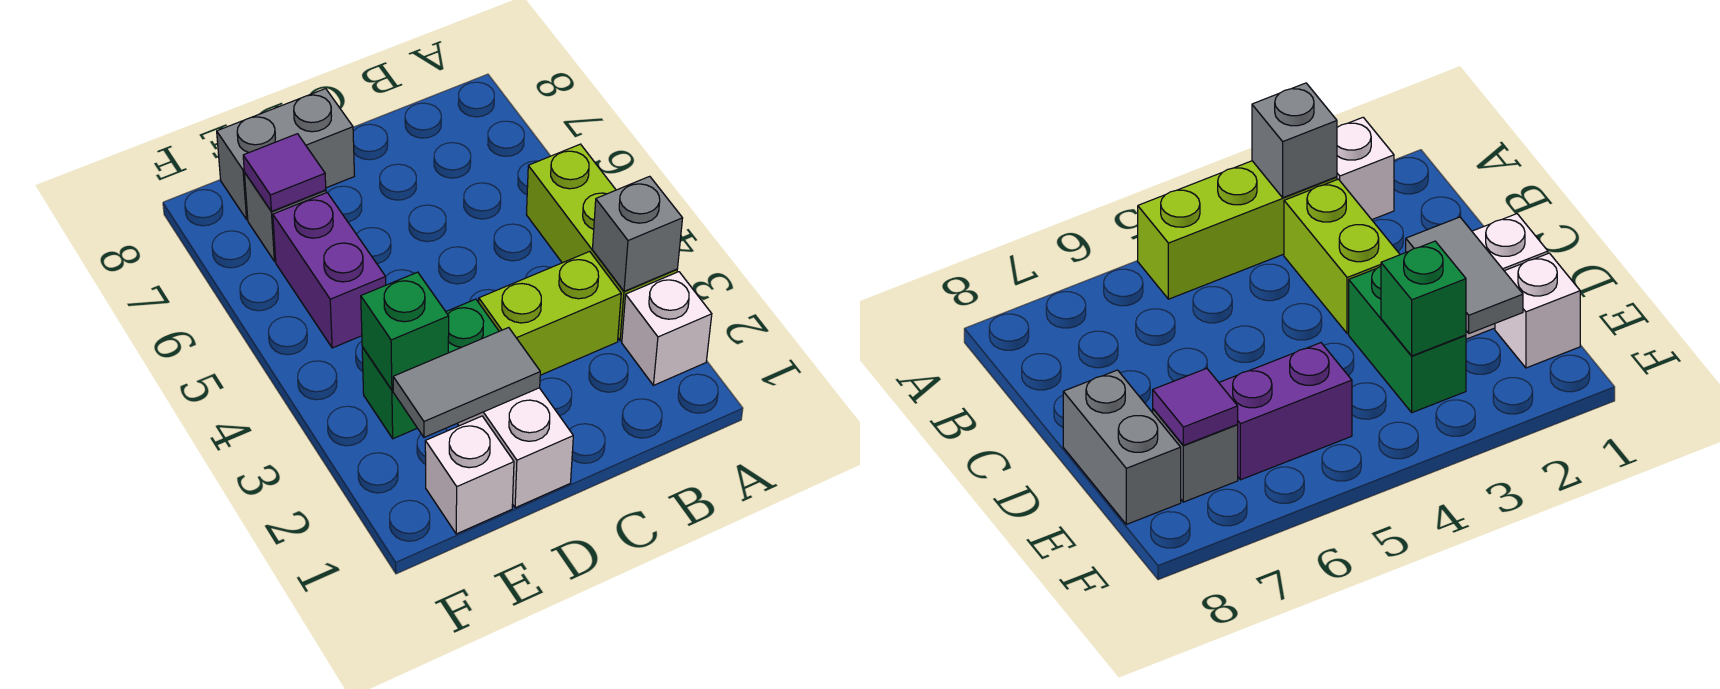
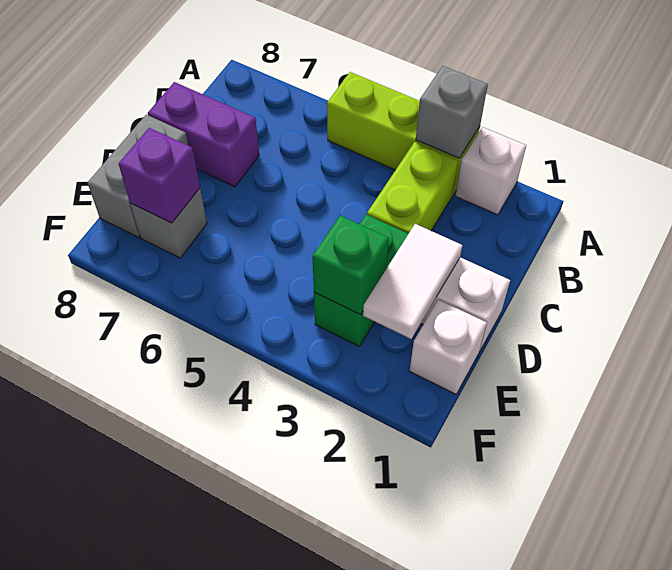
grey 1x2 tile [393,328,540,437] -> white 1x2 tile [363,224,462,339]
purple 1x2 brick [273,193,386,348] -> purple 1x2 brick moved to [148,82,259,187]
purple 1x1 tile [243,134,326,211] -> purple 1x1 brick [119,128,200,223]

